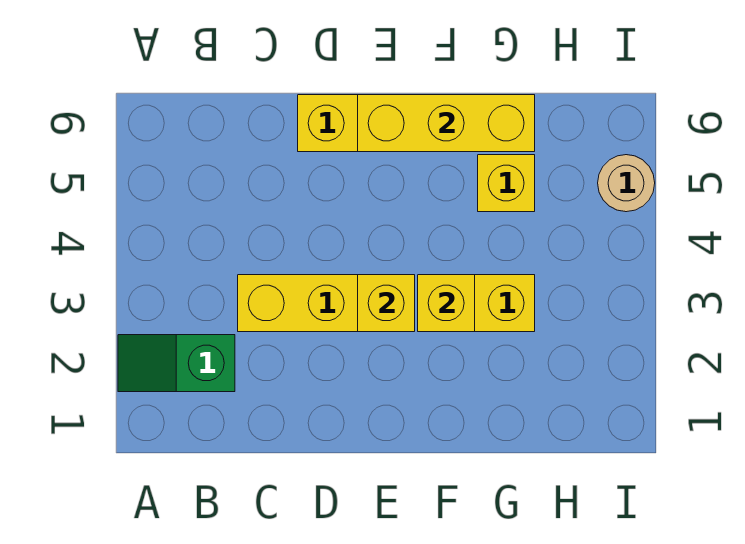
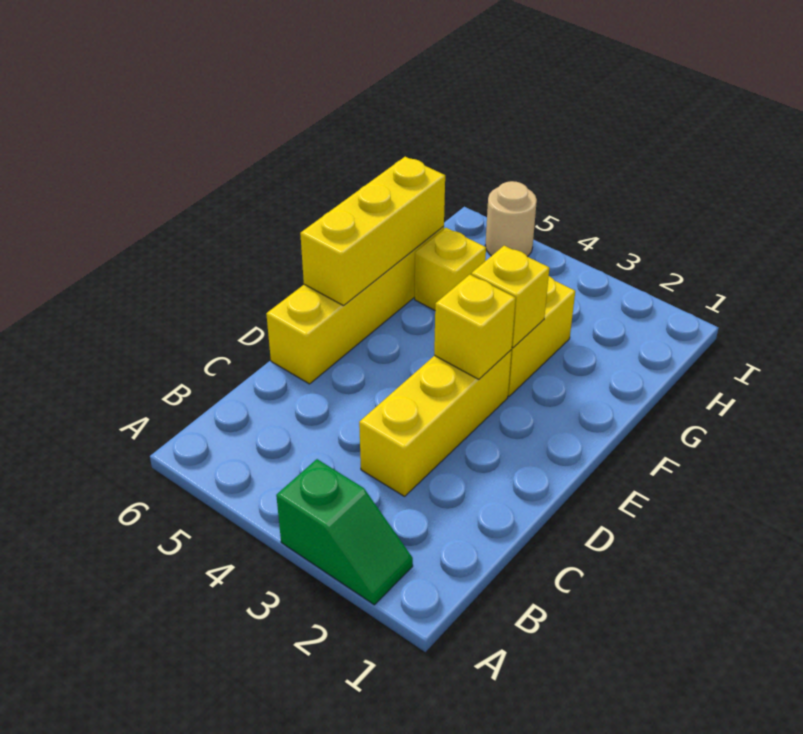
green 1x2 slope [118,335,235,392] -> green 1x2 slope turned to [276,459,413,605]

